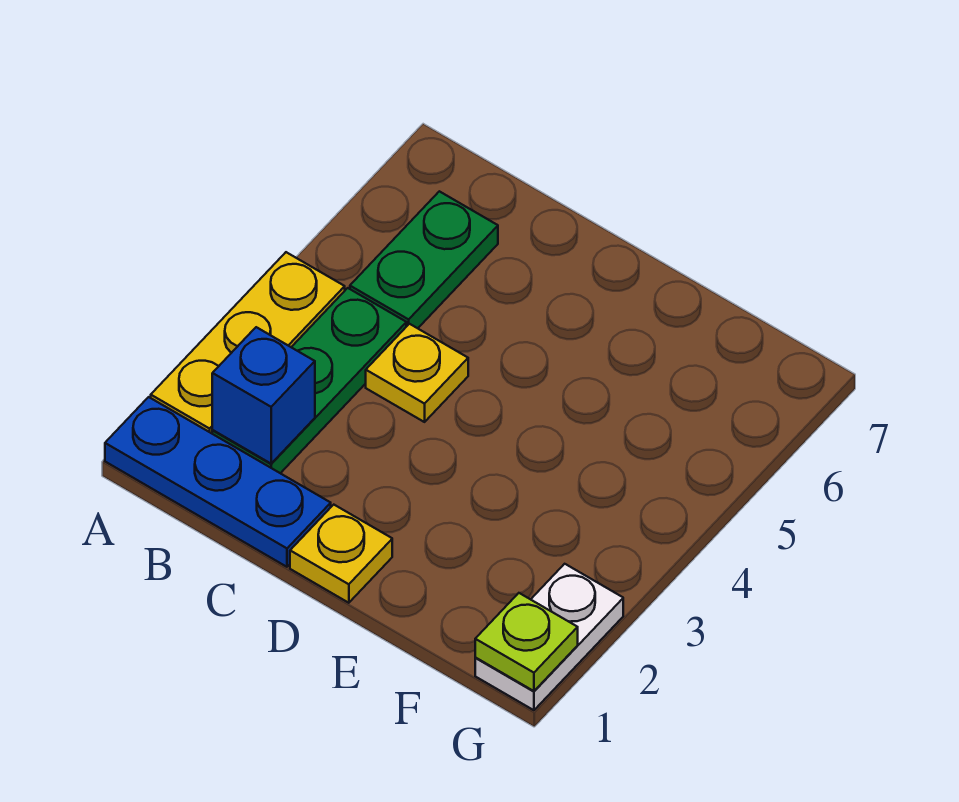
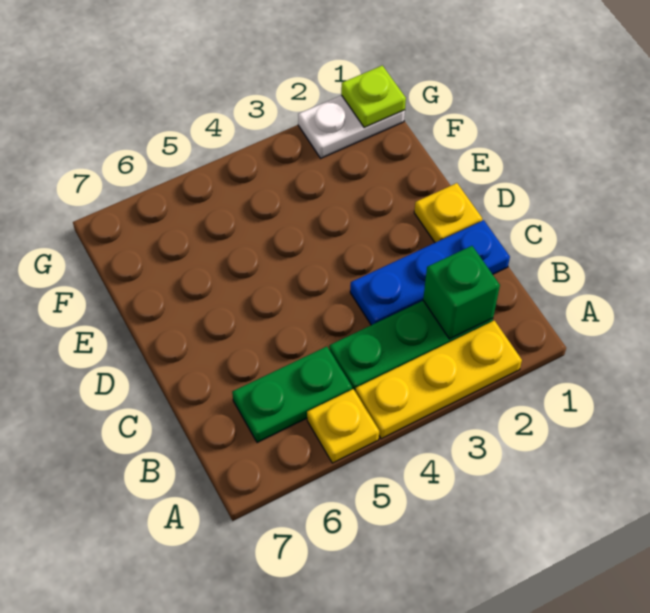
blue 1x3 plate [105,397,331,567] -> blue 1x3 plate turned to [350,220,510,325]
blue 1x1 brick [212,327,315,464] -> green 1x1 brick [423,246,500,339]
yellow 1x1 plate [366,324,468,422] -> yellow 1x1 plate moved to [307,389,379,463]

